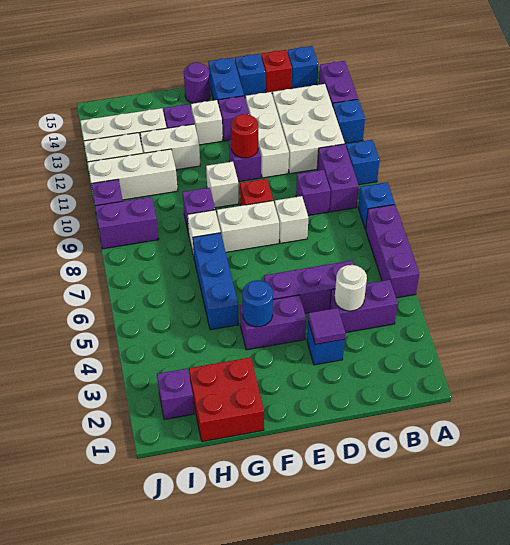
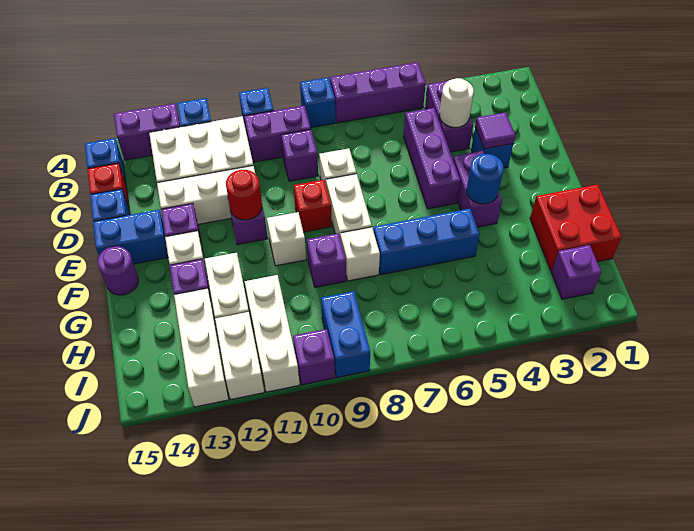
purple 1x2 brick [95,197,159,249] -> blue 1x2 brick [321,291,370,378]

